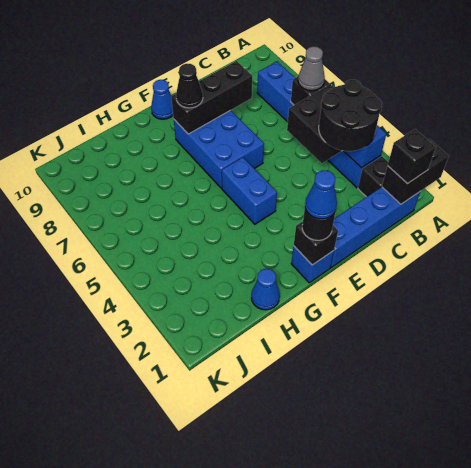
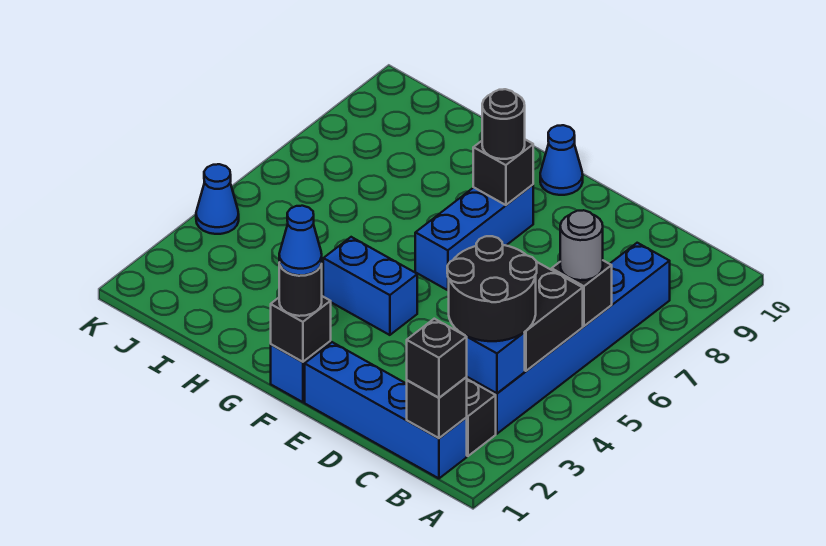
black 1x2 brick [382,139,449,204] -> black 1x1 brick [407,377,467,438]
grey 1x1 cone [298,47,325,91] -> grey 1x1 round brick [560,210,603,280]
black 1x3 brick [171,61,252,134] -> black 1x1 brick [473,140,533,205]
blue 2x3 brick [174,110,264,188] -> blue 1x3 brick [415,185,533,290]
blue 1x2 brick [222,157,277,224] -> blue 1x2 brick turned to [323,237,417,335]
black 1x1 cone [176,64,203,108] -> black 1x1 round brick [482,89,525,159]
blue 1x1 cone [251,269,280,310] -> blue 1x1 cone moved to [196,164,239,234]

